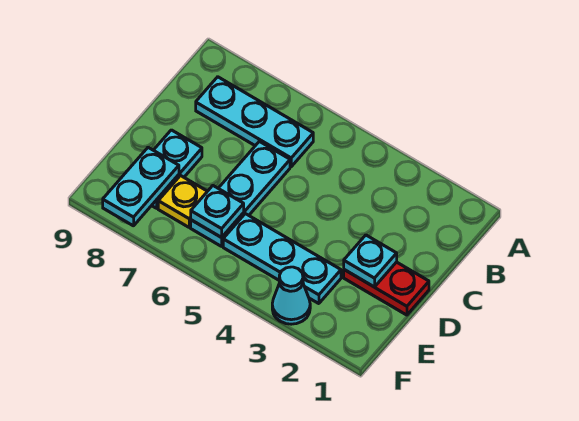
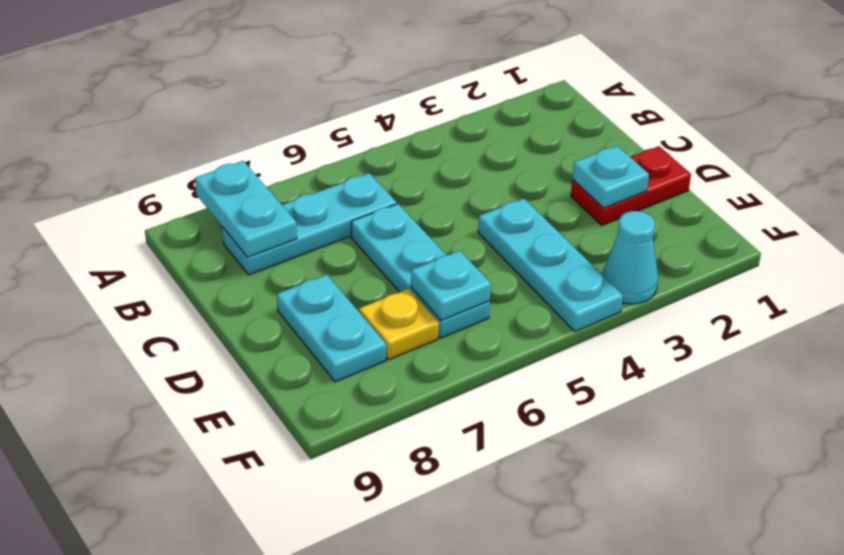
cyan 1x3 plate [223,214,341,304] -> cyan 1x3 plate turned to [478,198,623,332]
cyan 1x2 plate [103,148,179,226] -> cyan 1x2 plate moved to [195,161,297,257]

